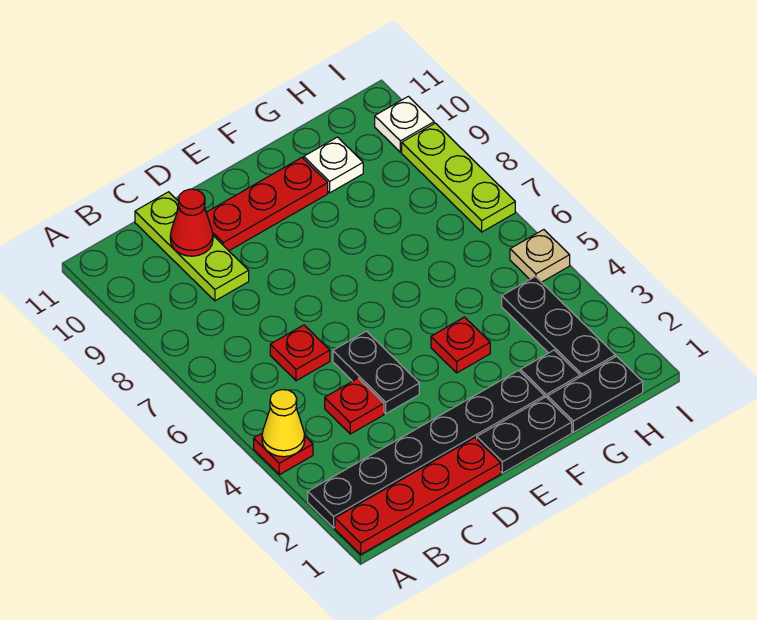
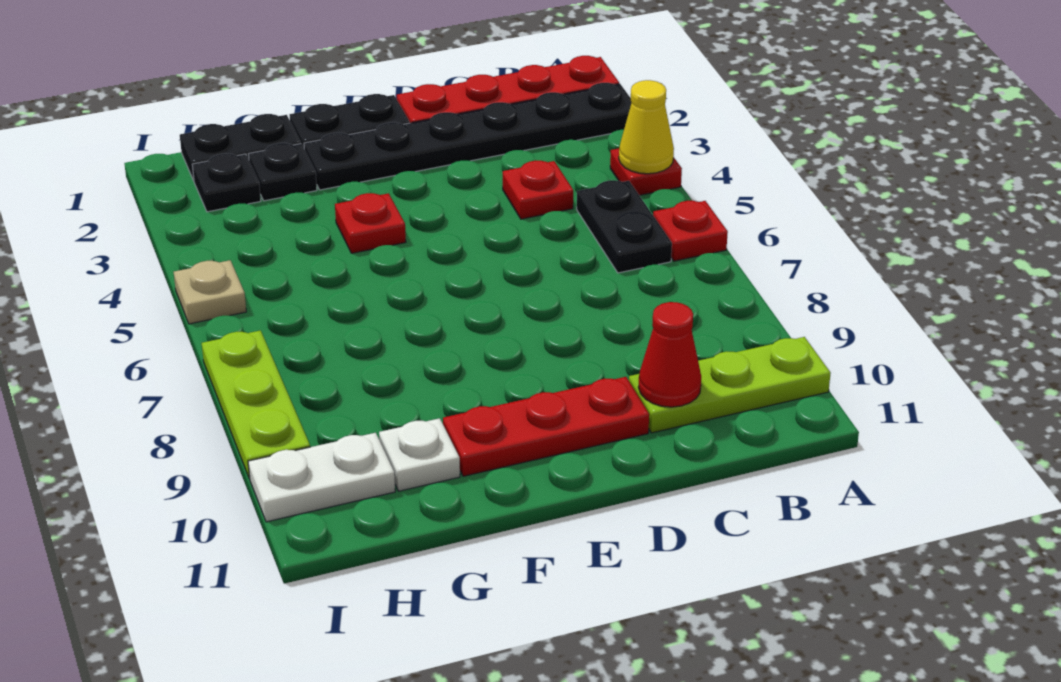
red 1x1 plate [270,325,330,381] -> red 1x1 plate moved to [653,201,728,261]
lime 1x3 plate [135,192,249,301] -> lime 1x3 plate turned to [629,337,831,433]
black 1x2 plate [333,331,419,413] -> black 1x2 plate moved to [577,180,672,273]
black 1x3 plate [502,277,615,377] -> black 1x1 plate [192,154,261,212]
white 1x1 plate [375,96,434,152] -> white 1x2 plate [248,433,395,522]

